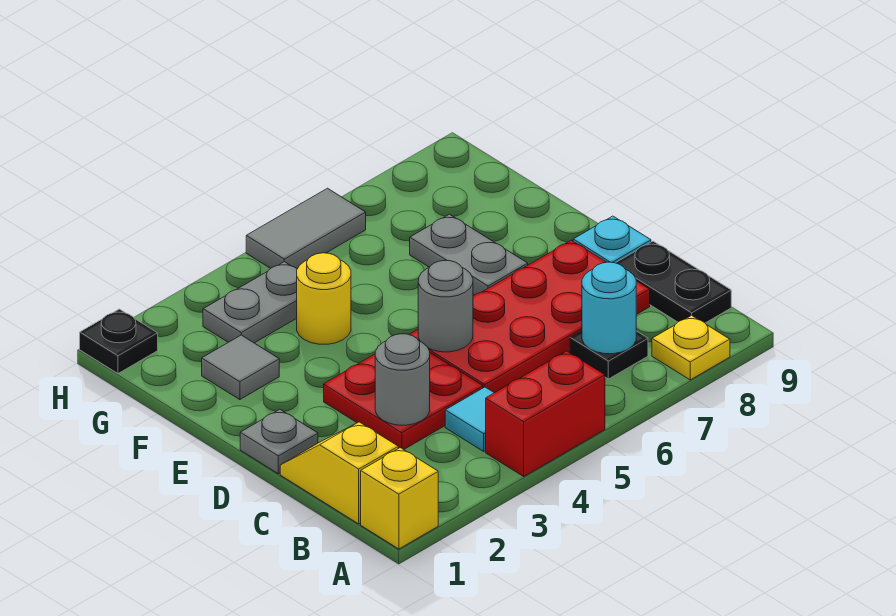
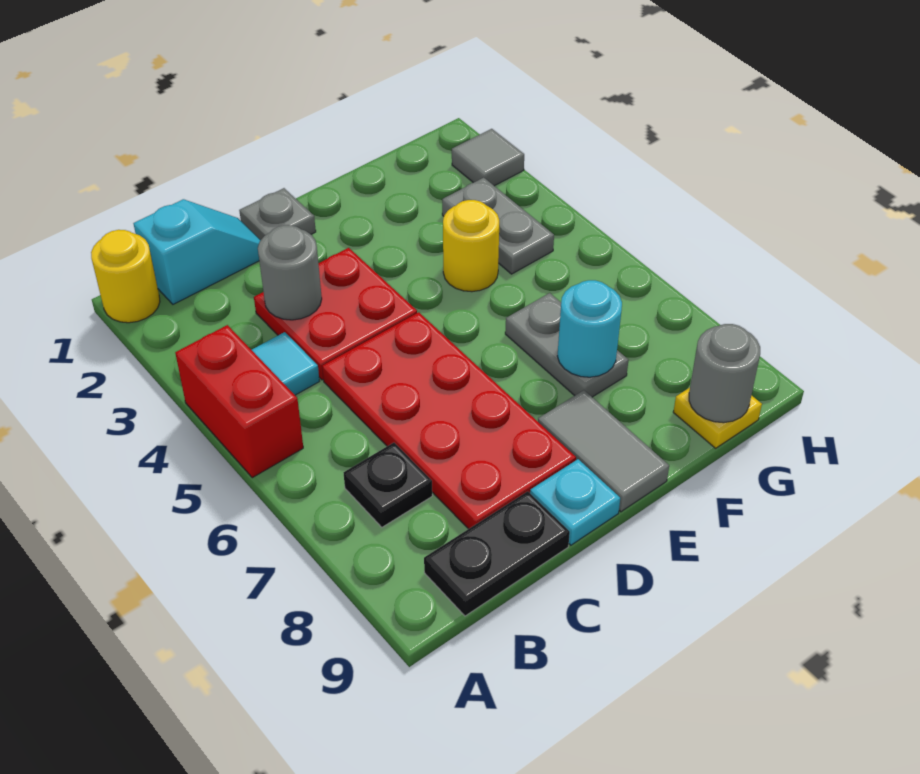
yellow 1x1 brick [361,448,438,549] -> yellow 1x1 round brick [91,230,160,323]
yellow 1x1 plate [652,315,730,380] -> yellow 1x1 plate moved to [673,388,762,448]
yellow 1x2 slope [280,422,398,524] -> cyan 1x2 slope [134,199,261,304]
cyan 1x1 round brick [582,262,636,354] -> cyan 1x1 round brick moved to [557,280,622,377]
grey 1x1 round brick [418,260,473,352] -> grey 1x1 round brick moved to [689,324,760,423]
grey 1x2 plate [410,214,528,295] -> grey 1x2 plate turned to [505,293,628,397]
grey 1x1 tile [202,335,279,400] -> grey 1x1 tile moved to [452,129,524,186]
black 1x1 plate [80,309,158,374] -> none
grey 1x2 tile [246,188,366,269] -> grey 1x2 tile moved to [538,390,669,512]

